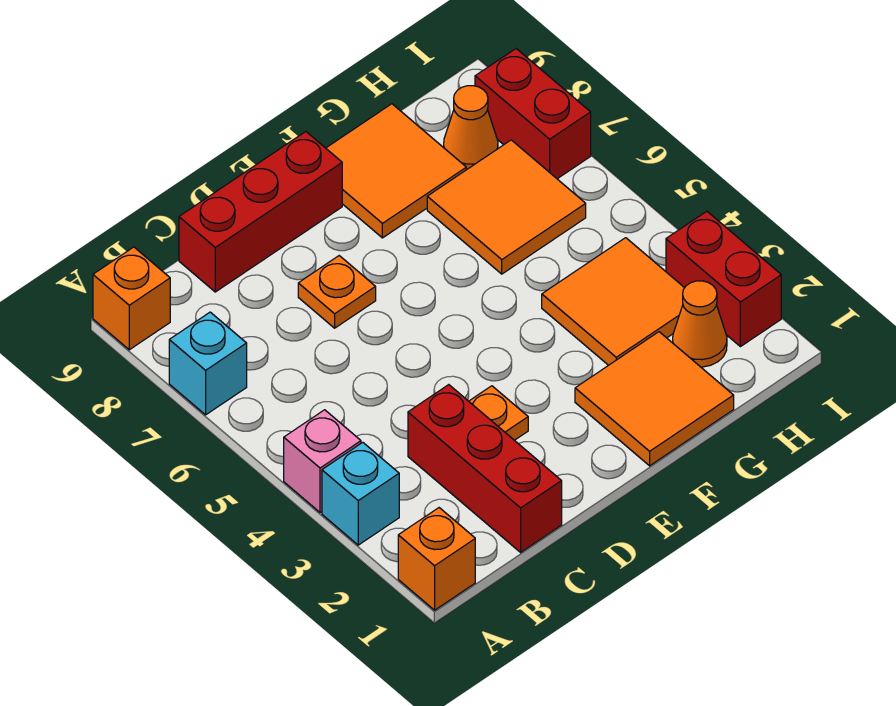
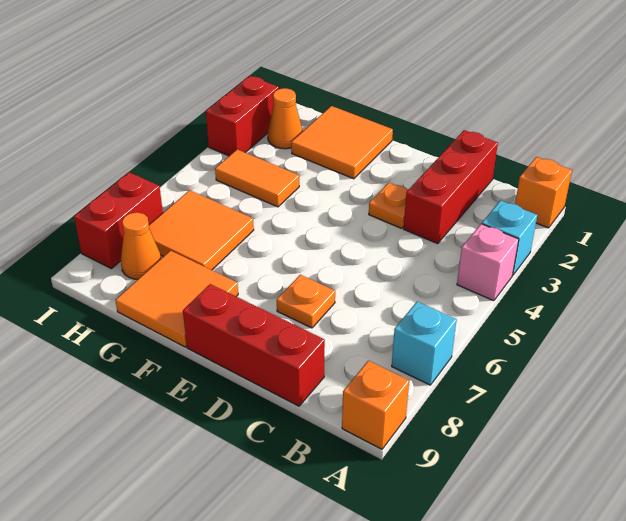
orange 2x2 tile [542,238,684,365] -> orange 1x2 tile [215,149,299,207]

